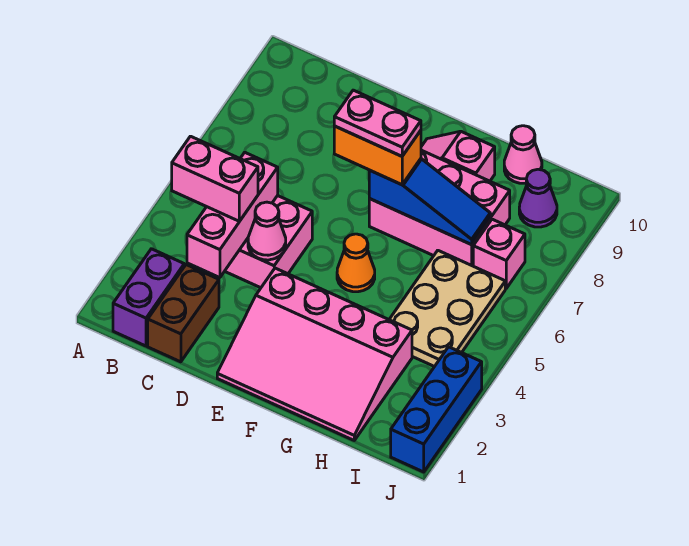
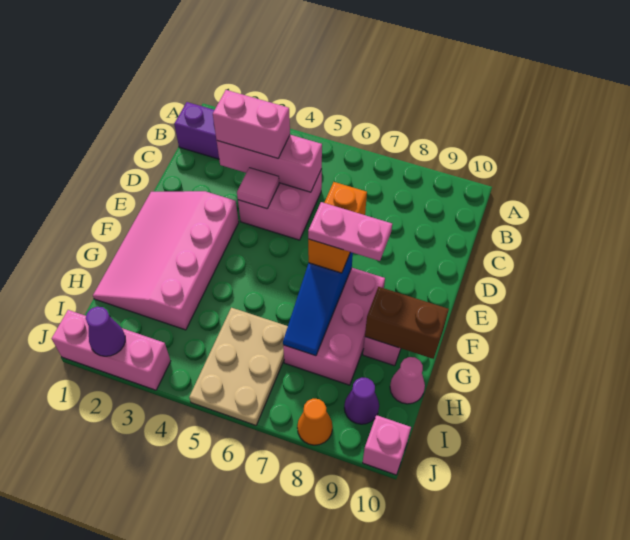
pink 1x2 brick [172,136,258,221] -> pink 1x2 brick turned to [213,90,290,158]
brown 1x2 brick [148,265,219,362] -> brown 1x2 brick moved to [365,287,449,359]
pink 1x1 cone [248,202,286,260] -> pink 1x1 tile [237,168,279,209]
pink 1x2 plate [334,90,421,156] -> pink 1x2 plate turned to [308,202,392,261]
orange 1x1 cone [337,234,375,292] -> orange 1x1 cone moved to [297,399,333,445]
tan 2x3 plate [389,251,505,367] -> tan 2x3 plate turned to [189,308,288,425]
pink 1x1 brick [473,219,525,288] -> pink 1x1 brick moved to [363,415,411,475]
blue 1x3 brick [391,347,482,472] -> pink 1x3 brick [51,310,171,390]
none -> purple 1x1 cone [86,307,125,356]

